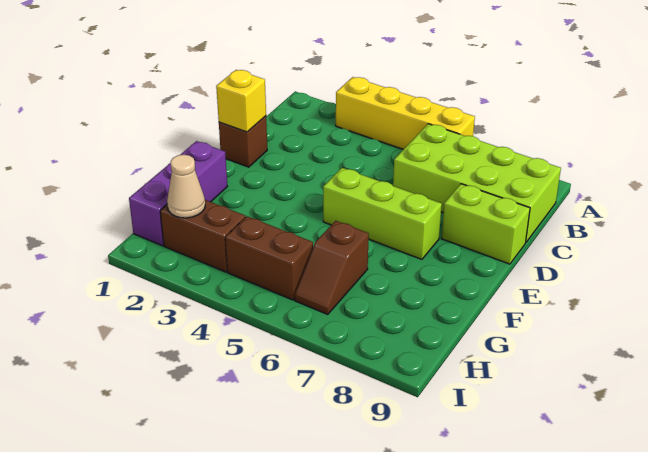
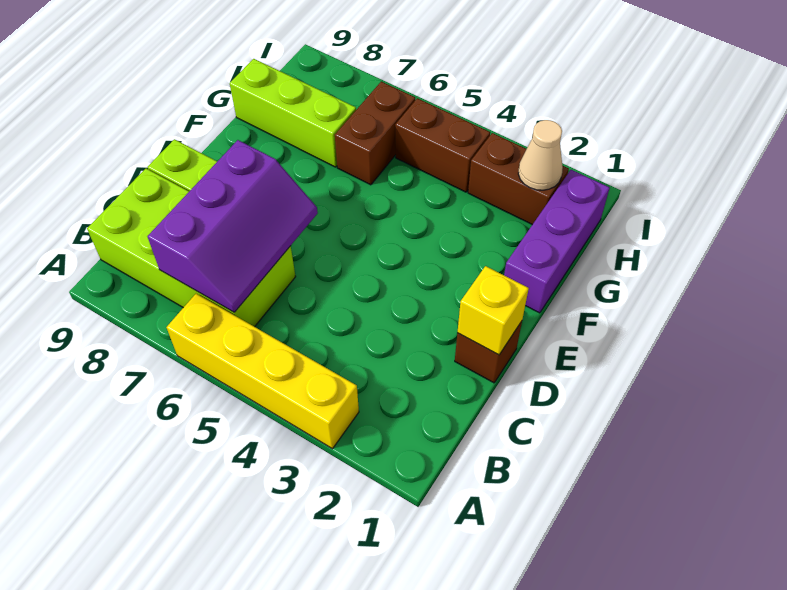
none -> purple 2x3 slope [148,140,318,312]
lime 1x3 brick [323,168,442,259] -> lime 1x3 brick moved to [230,59,356,167]
brown 1x2 slope [295,221,369,314] -> brown 1x2 brick [335,82,415,185]

